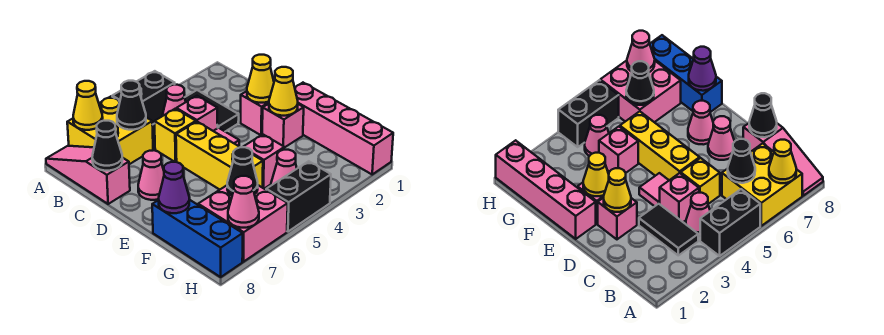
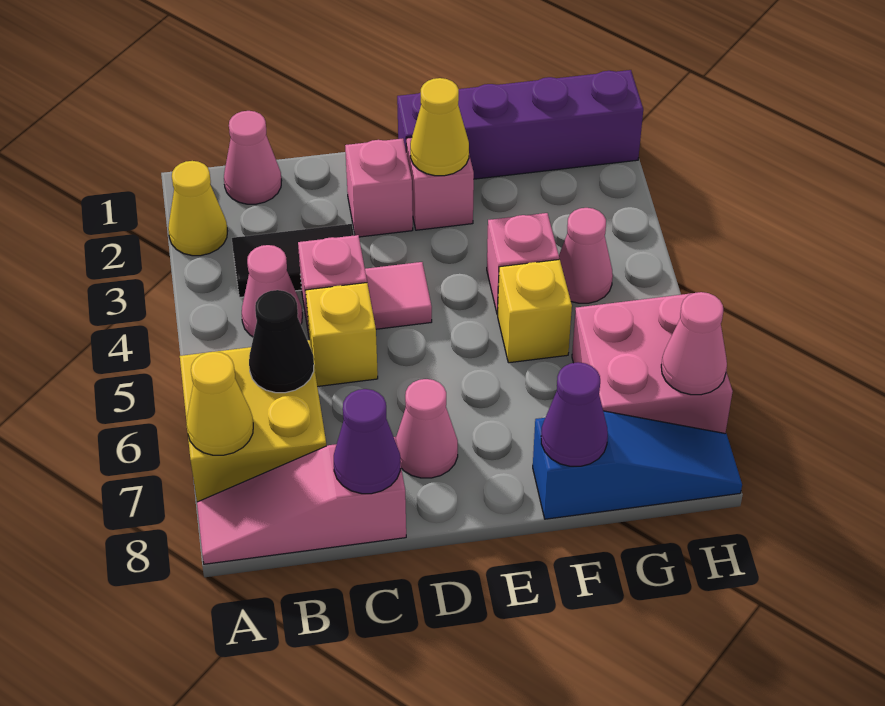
black 1x2 brick [112,71,175,125] -> none
black 1x1 cone [92,121,123,171] -> purple 1x1 cone [334,389,400,494]
yellow 1x1 cone [247,55,274,103] -> yellow 1x1 cone moved to [168,161,227,256]
yellow 1x3 brick [176,122,263,190] -> yellow 1x1 brick [498,260,572,363]
pink 1x4 brick [295,83,393,174] -> purple 1x4 brick [397,70,643,179]
pink 1x1 cone [688,101,713,145] -> pink 1x1 cone moved to [224,111,282,204]
blue 1x3 brick [152,200,243,277] -> blue 1x3 slope [533,411,742,519]
black 1x1 cone [227,147,258,195] -> none
black 1x2 brick [266,161,331,232] -> none

